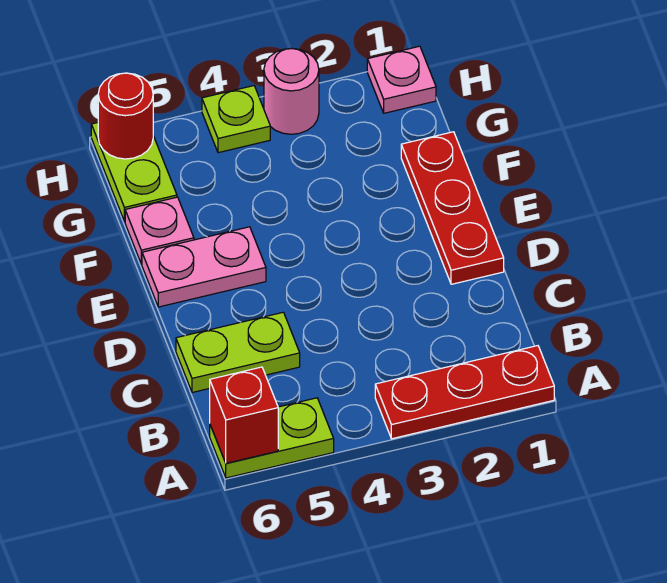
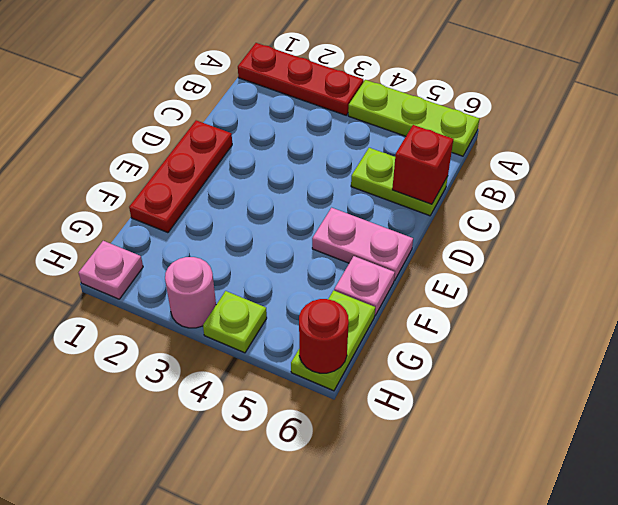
lime 1x2 plate [210,398,334,478] -> lime 1x3 plate [348,80,479,156]
red 1x1 brick [210,367,278,463] -> red 1x1 brick moved to [392,125,453,204]

